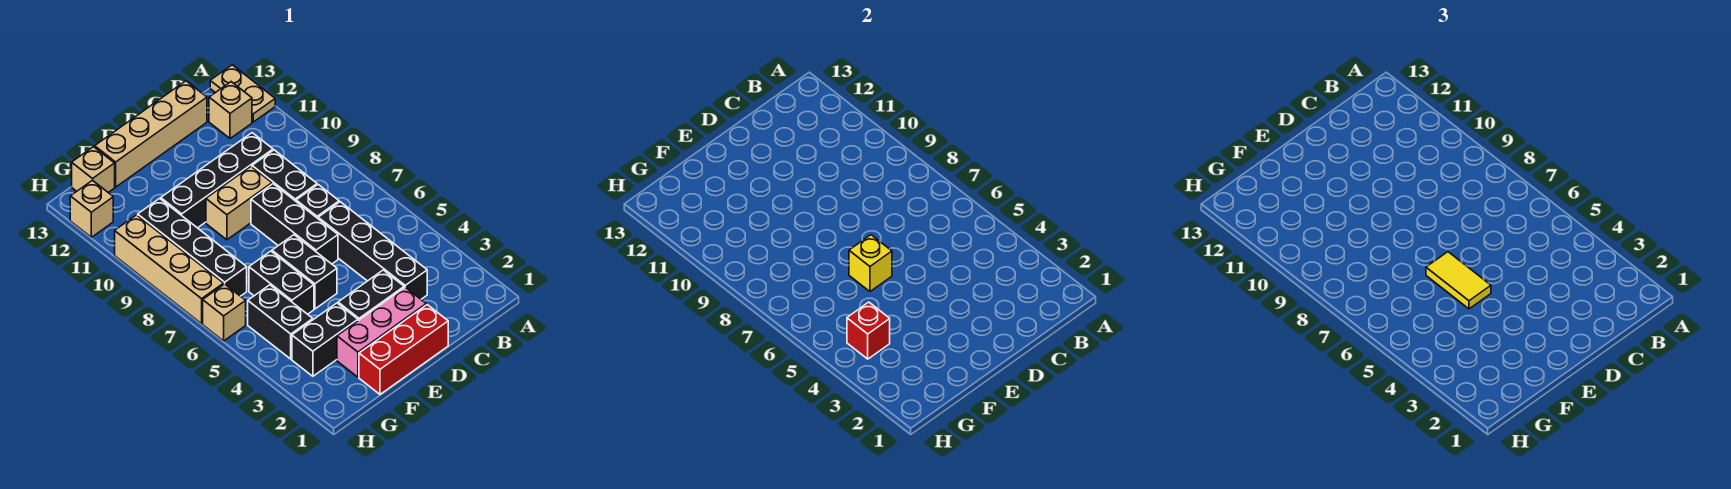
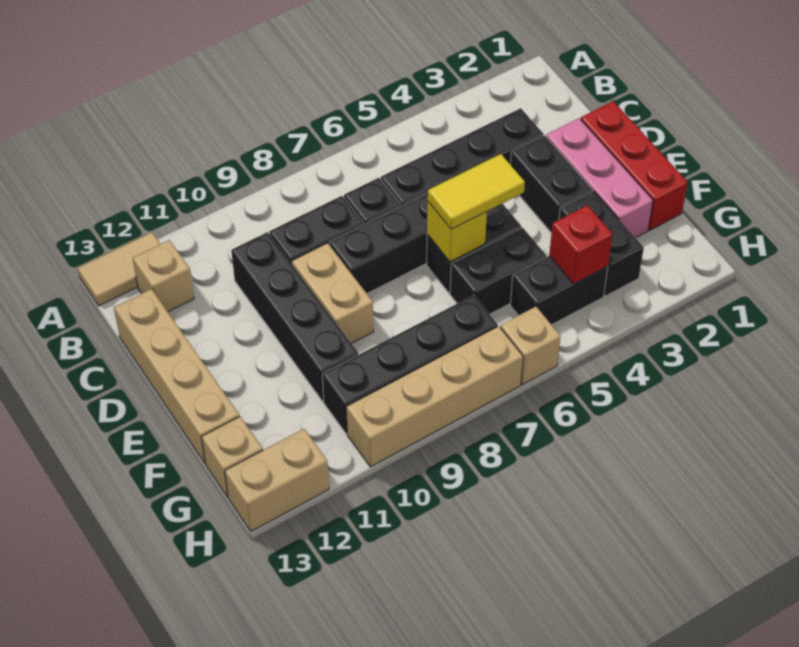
tan 1x2 plate [210,65,275,122] -> tan 1x2 tile [78,232,160,306]
tan 1x1 brick [70,180,113,237] -> tan 1x2 brick [225,429,329,531]

